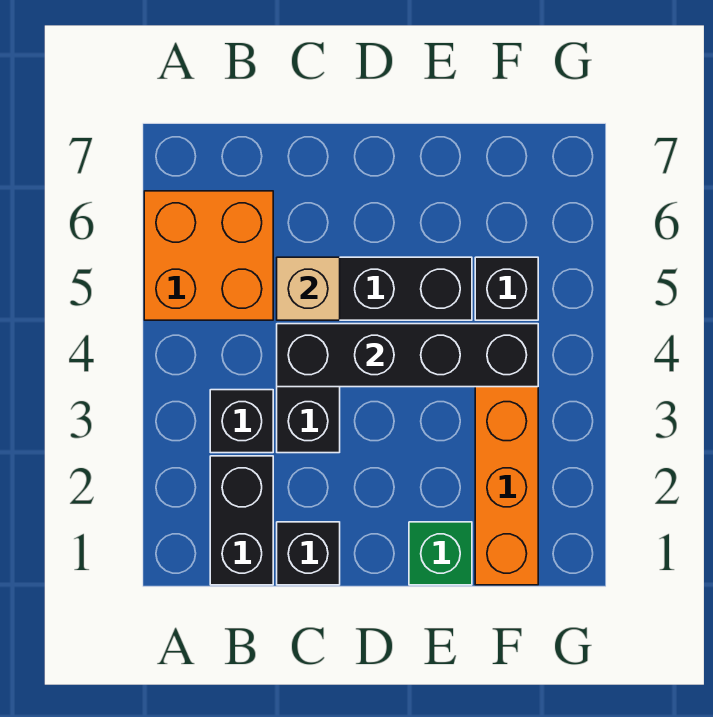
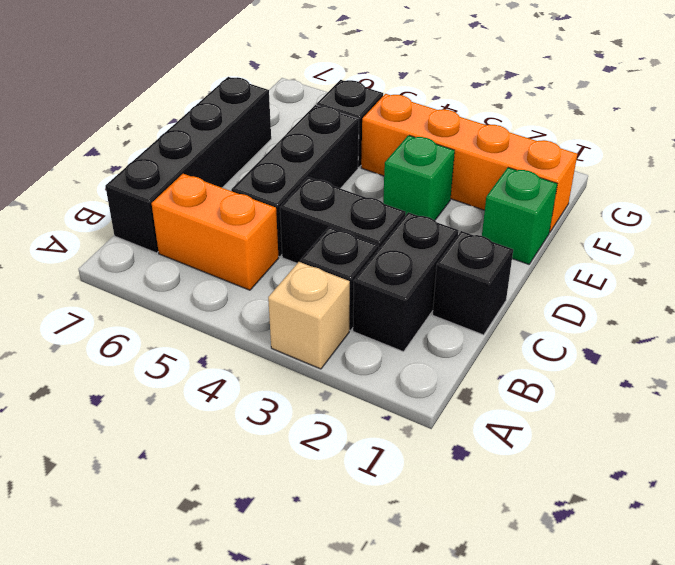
orange 2x2 brick [144,191,273,320] -> orange 1x2 brick [152,174,279,290]
black 1x2 brick [210,456,273,585] -> black 1x2 brick turned to [353,212,458,352]
black 1x4 brick [277,324,538,387] -> black 1x4 brick moved to [105,77,271,253]
tan 1x1 brick [277,257,340,320] -> tan 1x1 brick moved to [268,262,350,369]
none -> green 1x1 brick [383,135,455,220]

